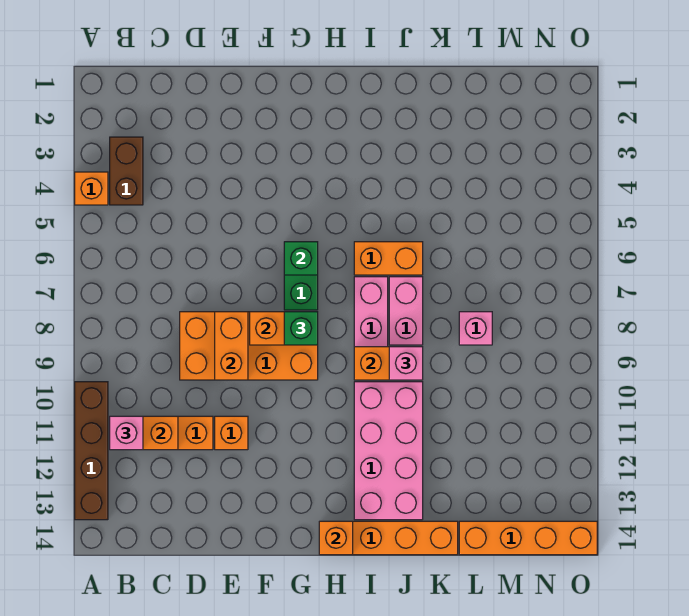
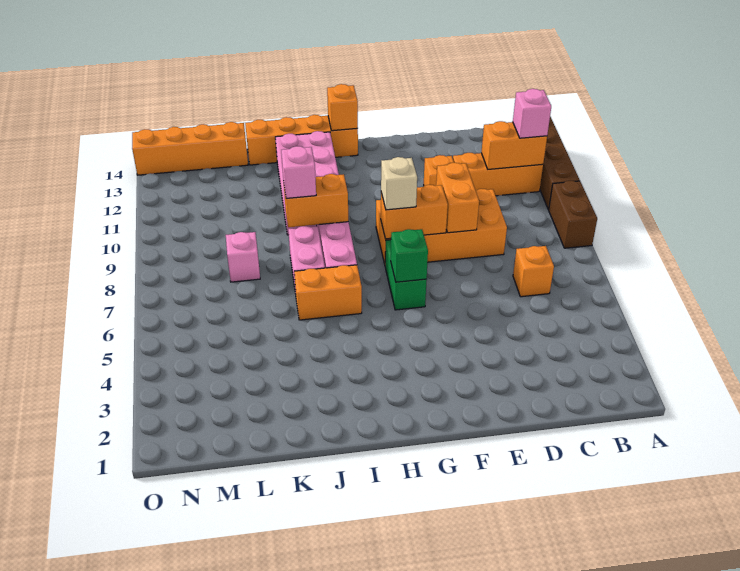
orange 1x1 brick [75,172,108,205] -> orange 1x1 brick moved to [513,246,554,297]
brown 1x2 brick [110,137,143,205] -> brown 1x2 brick moved to [549,181,597,248]
green 1x1 brick [284,312,318,345] -> tan 1x1 brick [381,157,417,210]

